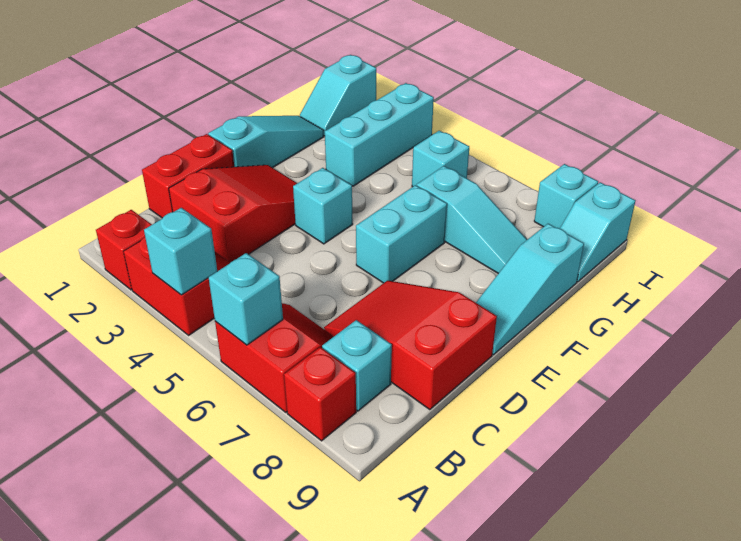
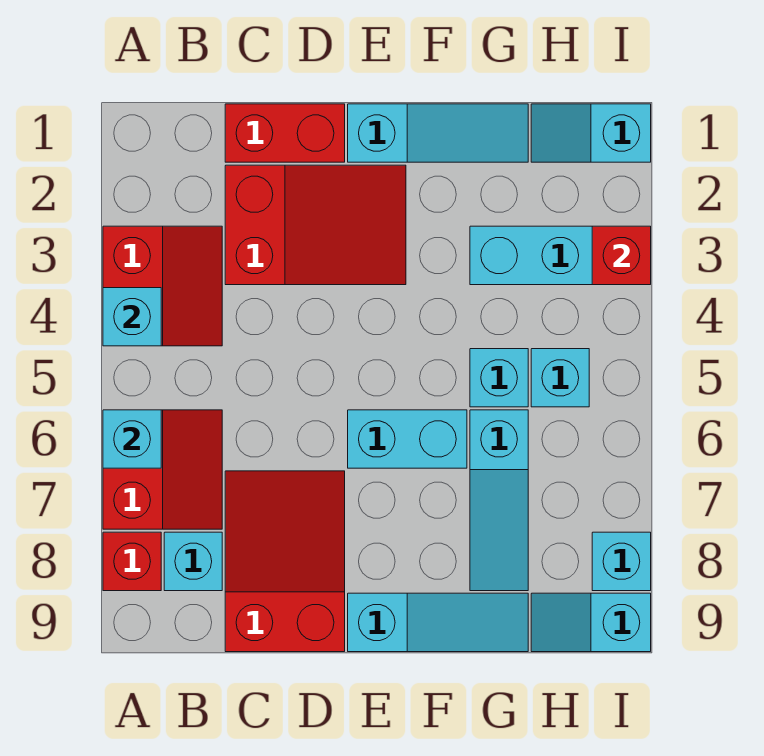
red 1x1 brick [96,210,152,290] -> red 1x1 brick moved to [592,226,651,285]
cyan 1x1 brick [293,168,353,244] -> cyan 1x1 brick moved to [470,349,528,407]
cyan 1x3 slope [476,224,584,355] -> cyan 1x3 slope turned to [348,593,528,652]

